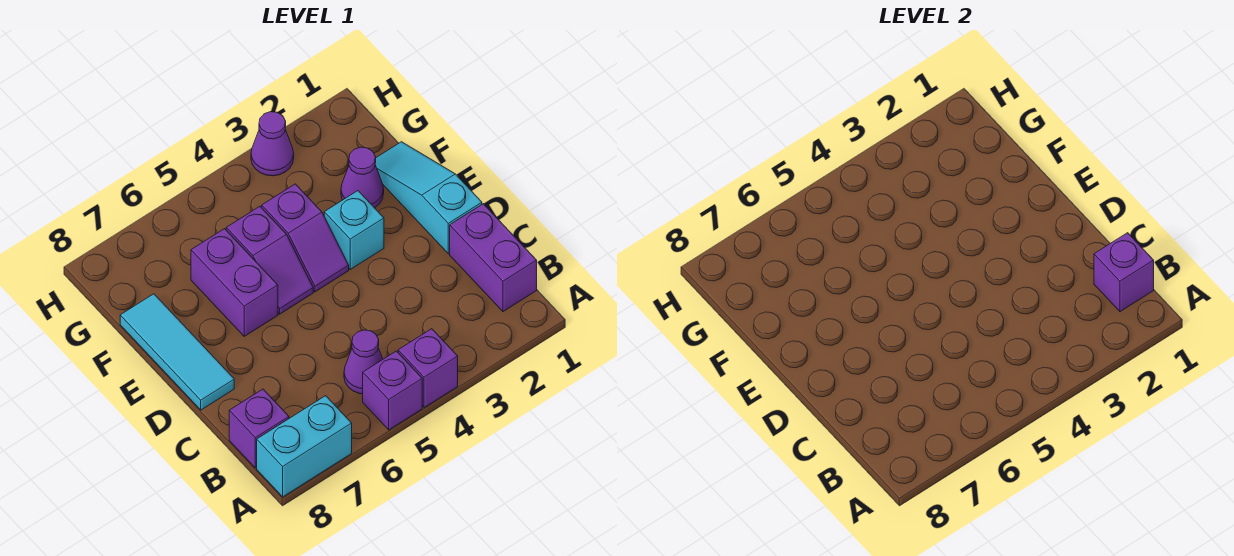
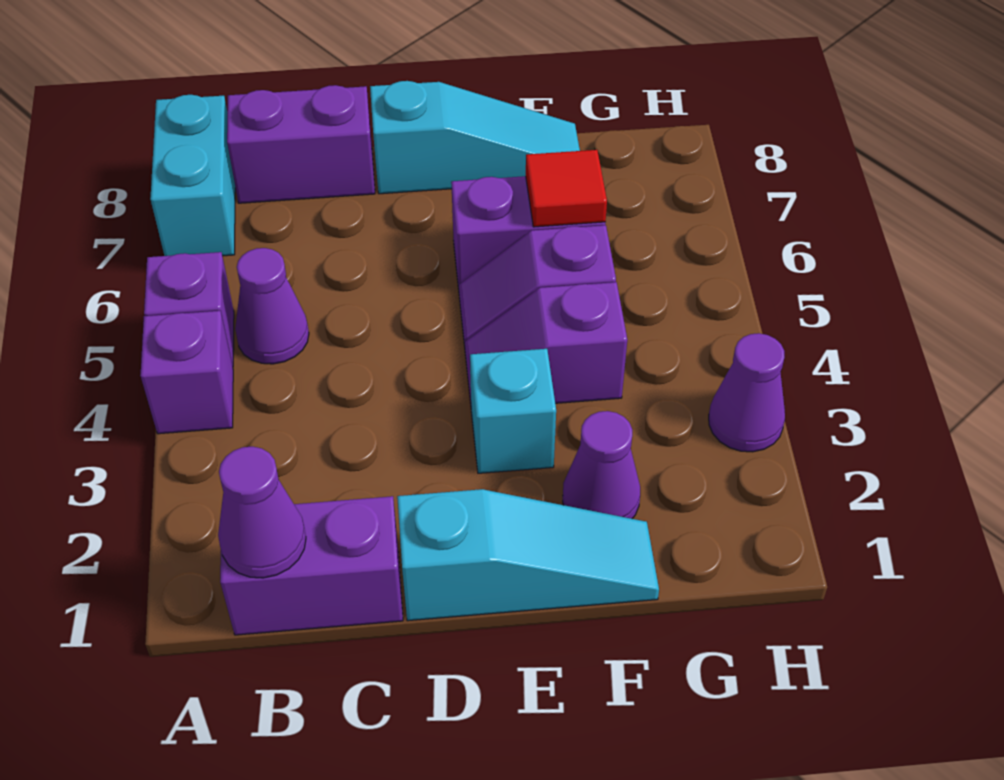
purple 1x1 brick [1094,233,1154,312] -> purple 1x1 cone [218,447,306,578]
purple 1x1 brick [229,389,289,468] -> purple 1x2 brick [227,85,375,203]
cyan 1x3 tile [120,294,234,410] -> cyan 1x3 slope [370,81,580,194]
none -> red 1x1 tile [526,150,607,227]

